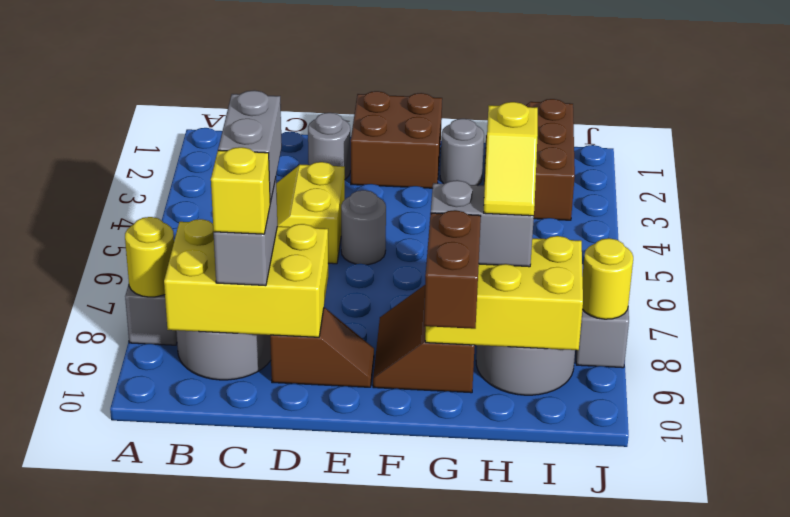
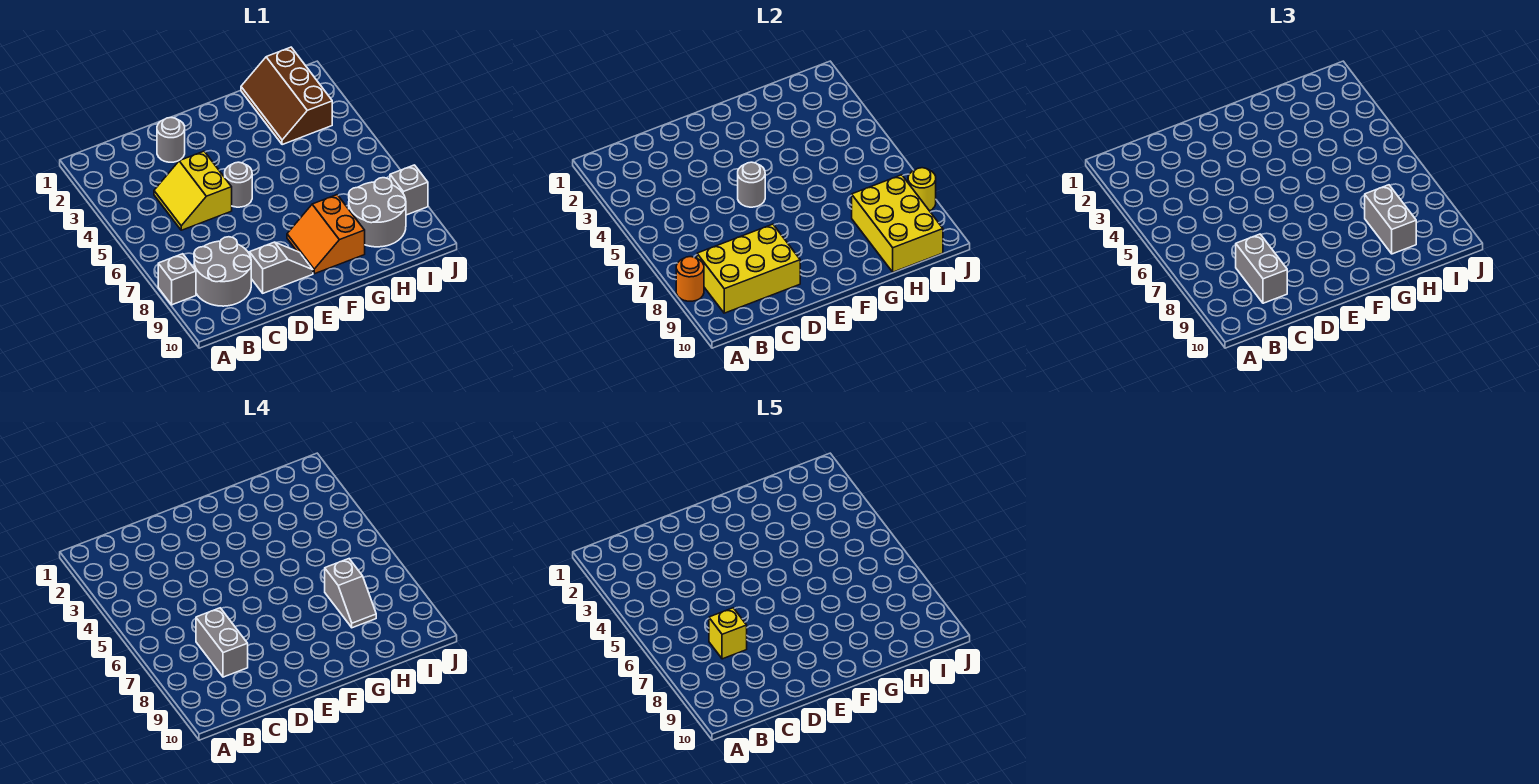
yellow 1x1 round brick [125,217,174,297] -> orange 1x1 round brick [676,257,704,301]
yellow 1x1 brick [211,147,270,234] -> yellow 1x1 brick moved to [709,608,747,659]
brown 1x2 slope [270,308,374,387] -> grey 1x2 slope [249,242,313,293]
brown 2x2 brick [351,91,442,188] -> none
brown 2x2 slope [373,285,475,393] -> orange 2x2 slope [287,195,365,274]
grey 1x1 round brick [440,119,484,185] -> grey 1x1 round brick moved to [738,162,765,207]
yellow 2x3 brick [425,236,583,350] -> yellow 2x3 brick turned to [852,175,943,272]
grey 1x2 brick [431,180,534,267] -> grey 1x2 brick turned to [1365,185,1416,254]
brown 1x2 brick [424,210,481,329] -> none
yellow 1x2 slope [484,102,538,216] -> grey 1x2 slope [325,559,376,628]

